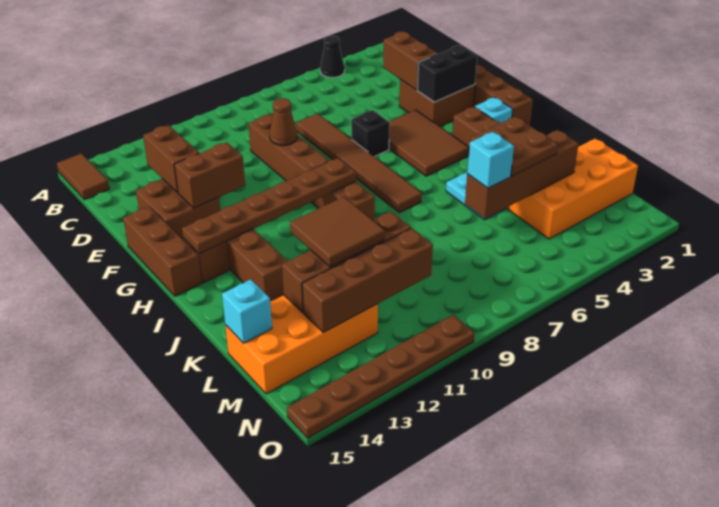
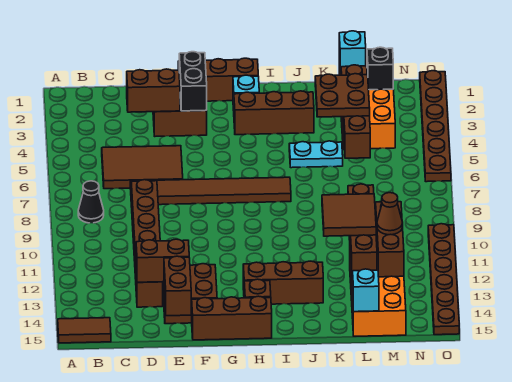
black 1x1 cone [320,36,345,78] -> black 1x1 cone moved to [78,181,104,223]
brown 1x6 brick [248,114,375,220] -> brown 1x6 brick turned to [131,180,163,307]
brown 1x1 cone [269,98,297,146] -> brown 1x1 cone moved to [377,193,403,235]
brown 2x3 tile [389,110,469,176] -> brown 2x3 tile moved to [102,146,183,189]
black 1x1 brick [351,110,390,157] -> black 1x1 brick moved to [367,47,393,90]
brown 1x2 brick [174,142,245,208] -> brown 1x2 brick moved to [164,256,191,316]
brown 1x6 plate [182,158,356,254] -> brown 1x6 plate moved to [420,71,451,182]
cyan 1x1 brick [467,132,514,188] -> cyan 1x1 brick moved to [339,31,366,73]
brown 1x4 brick [302,228,433,333] -> brown 1x3 brick [376,202,404,277]

